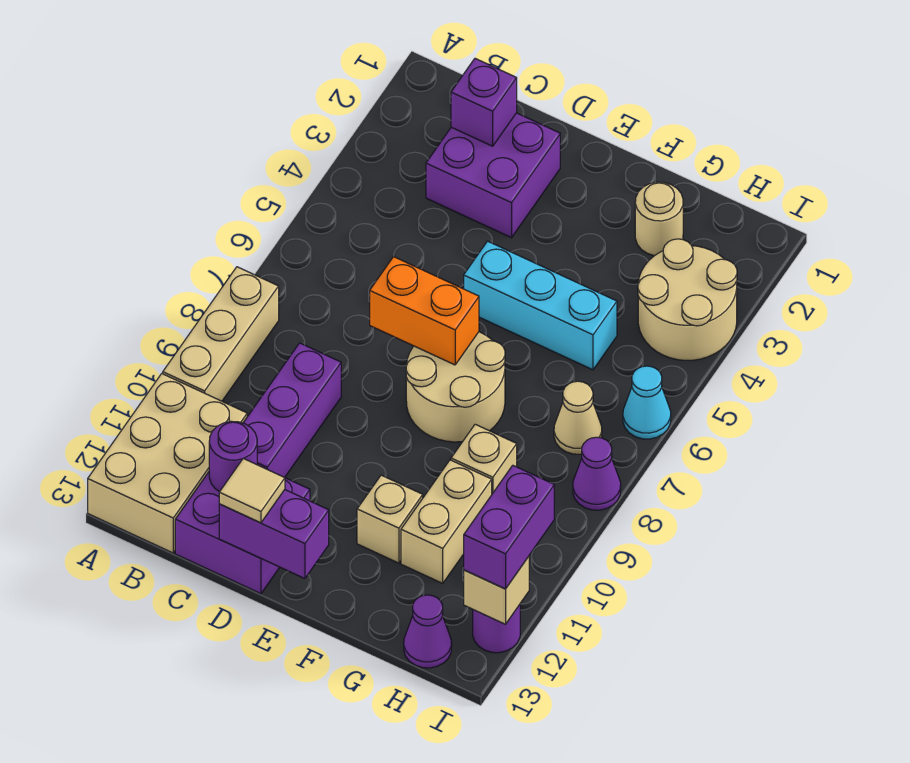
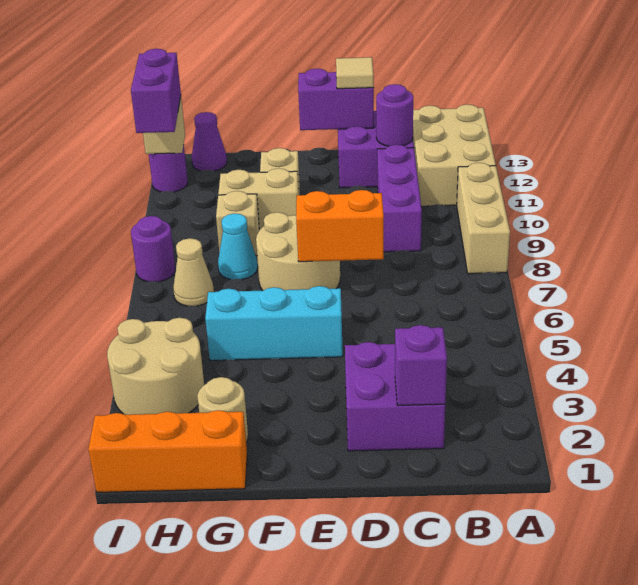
none -> orange 1x3 brick [88,410,247,492]
tan 1x2 brick [401,460,492,583] -> tan 1x2 brick turned to [218,168,299,231]
cyan 1x1 cone [623,366,671,439] -> cyan 1x1 cone moved to [218,214,258,280]
purple 1x1 cone [573,437,621,510] -> purple 1x1 round brick [131,216,176,282]

